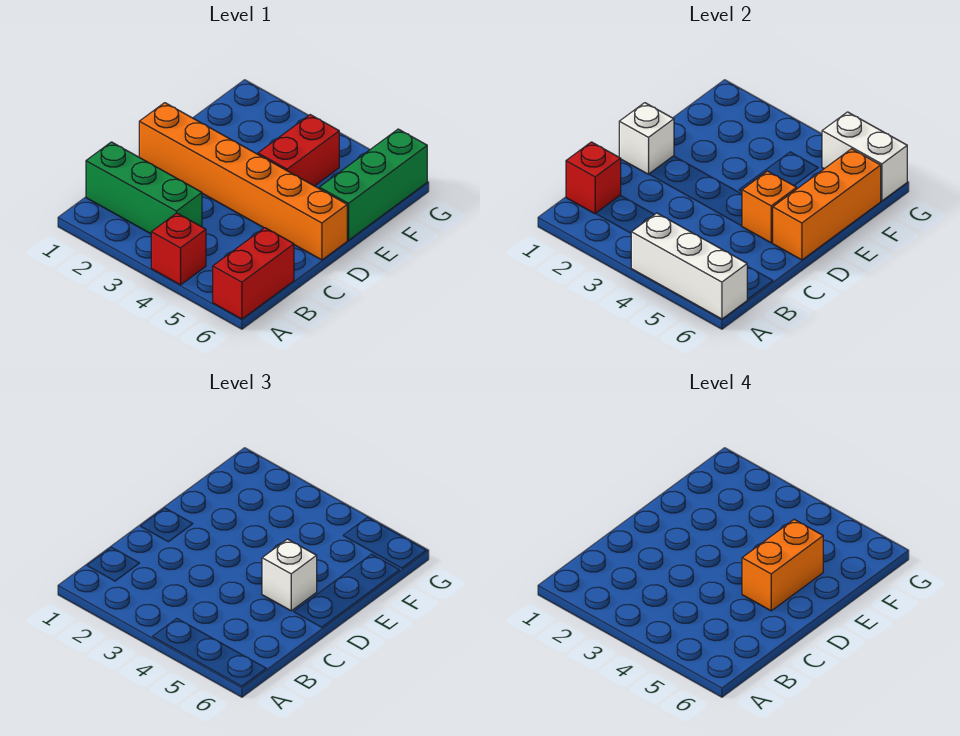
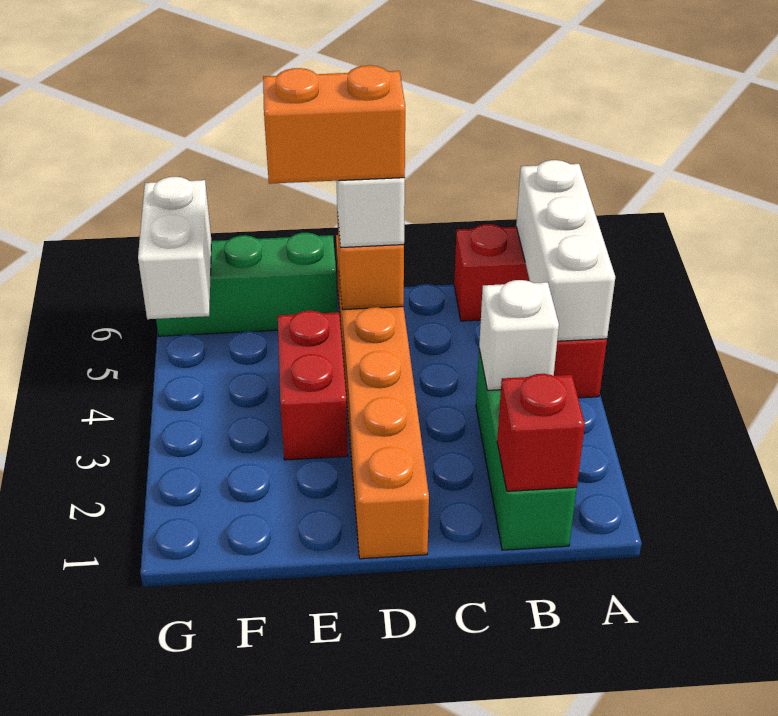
white 1x1 brick [619,103,674,174] -> white 1x1 brick moved to [479,280,559,390]
orange 1x3 brick [773,149,881,260] -> none
red 1x2 brick [258,115,339,186] -> red 1x2 brick turned to [278,311,348,460]

